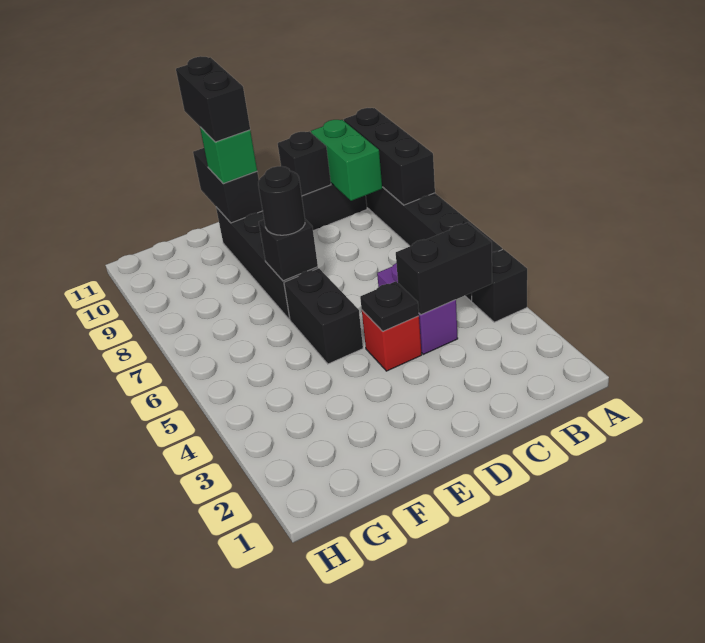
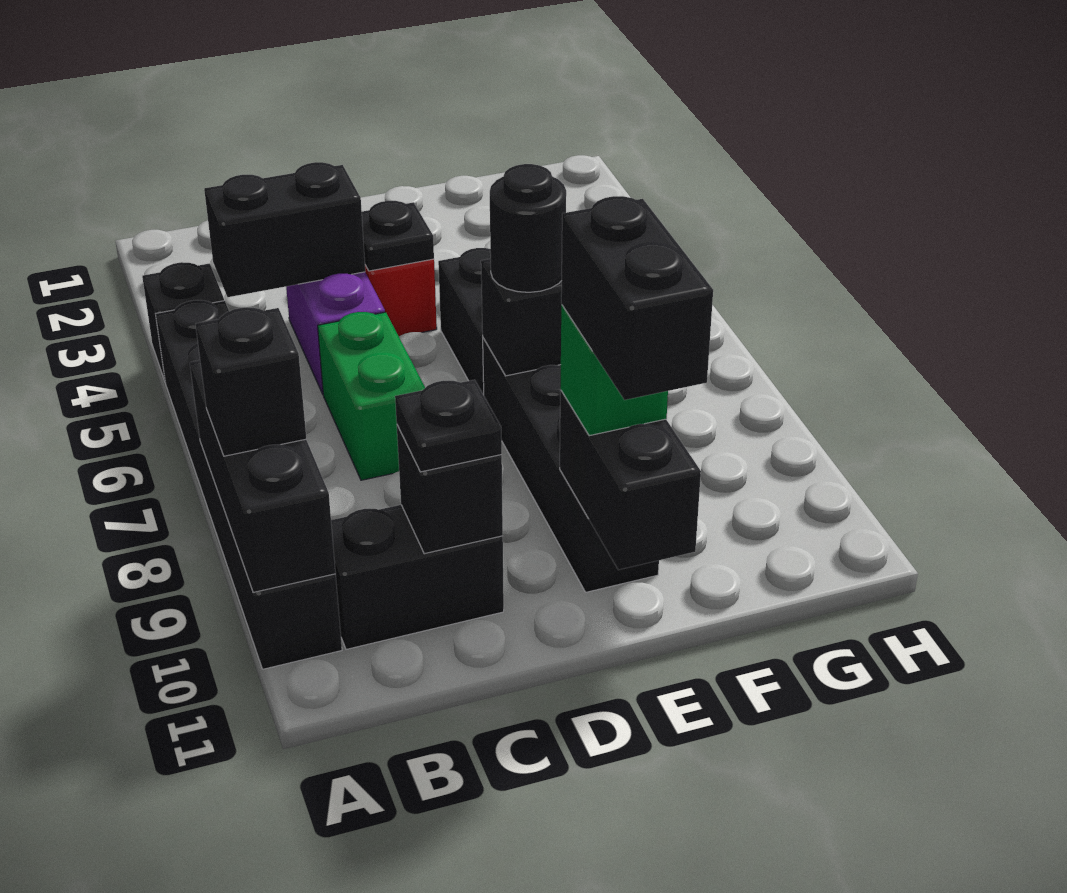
none -> black 1x1 brick [196,307,306,456]
green 1x2 brick [311,120,382,201] -> green 1x2 brick moved to [318,312,425,480]
none -> black 1x1 plate [395,380,502,472]

